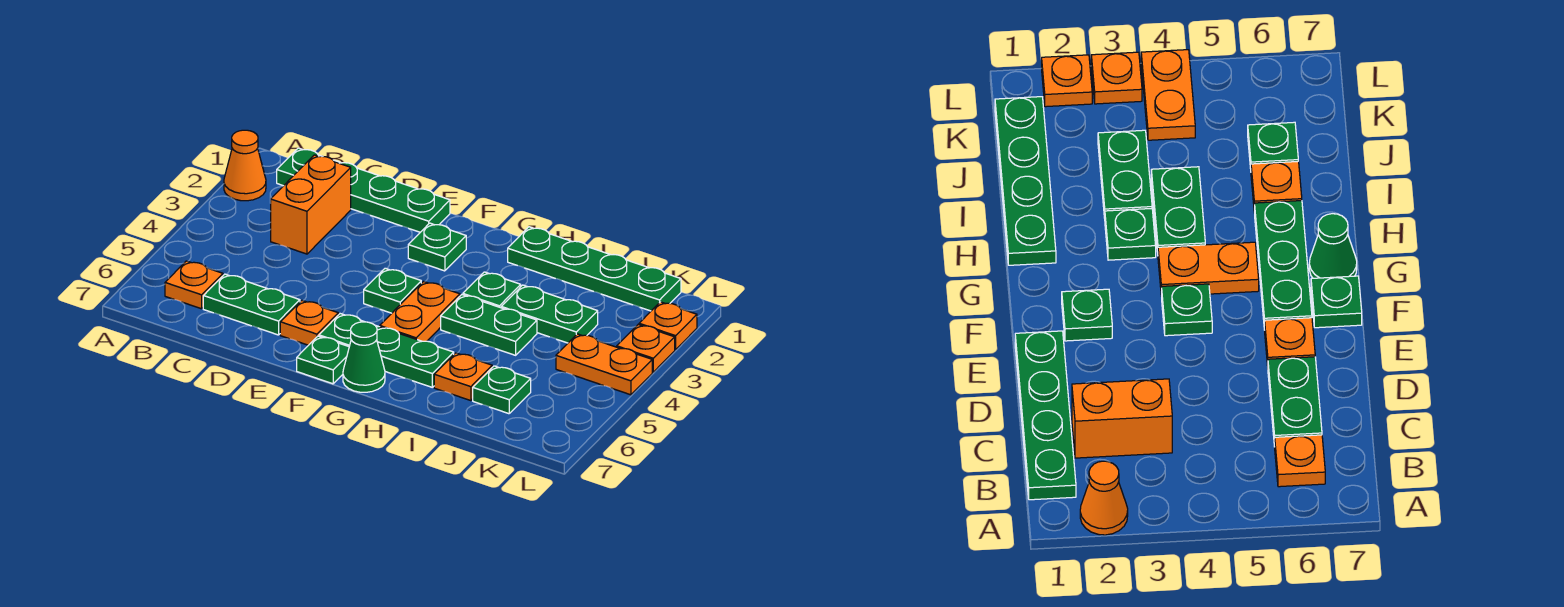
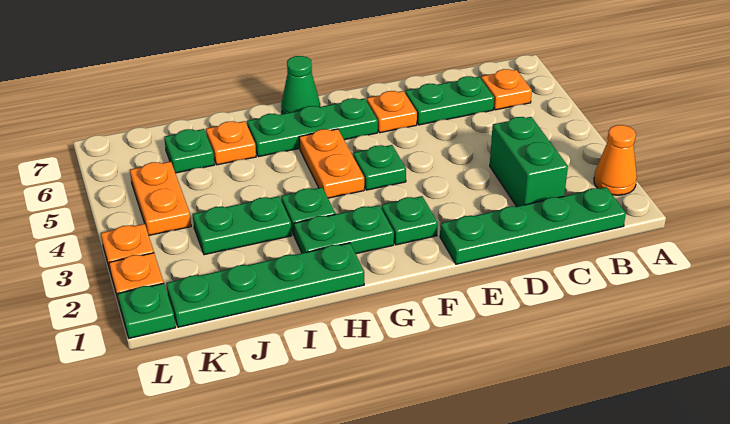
orange 1x2 brick [271,155,351,254] -> green 1x2 brick [490,117,568,206]
green 1x1 plate [297,336,349,384] -> green 1x1 plate moved to [118,283,176,338]
green 1x2 plate [441,295,537,355] -> green 1x2 plate moved to [294,205,394,254]
orange 1x2 plate [556,334,652,395] -> orange 1x2 plate turned to [130,162,191,235]

